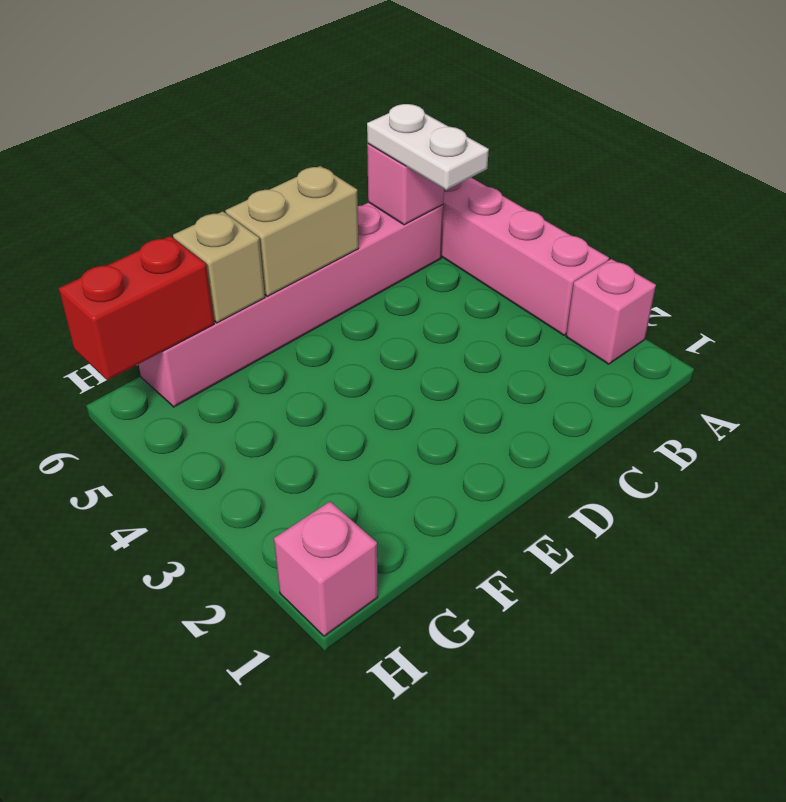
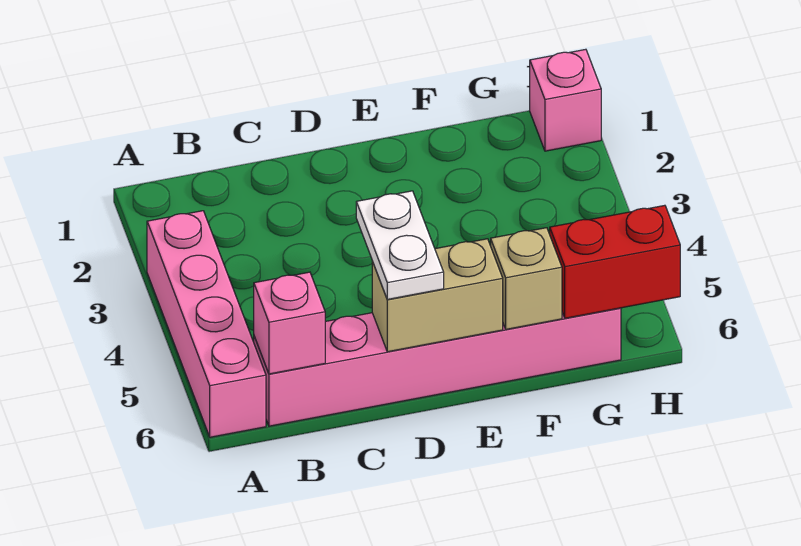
pink 1x1 brick [566,259,656,364] -> none
white 1x2 plate [367,104,489,190] -> white 1x2 plate moved to [356,191,444,299]

